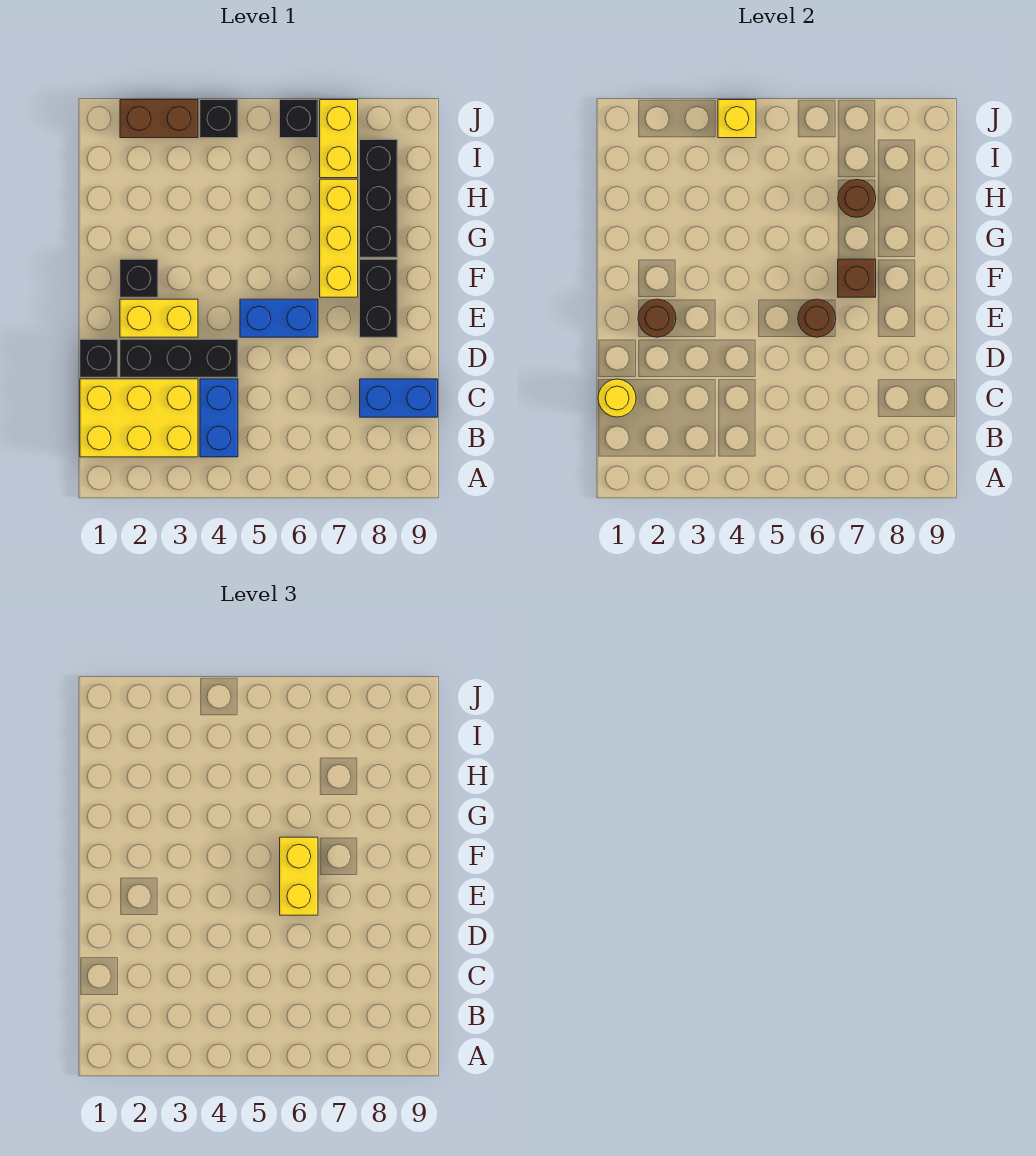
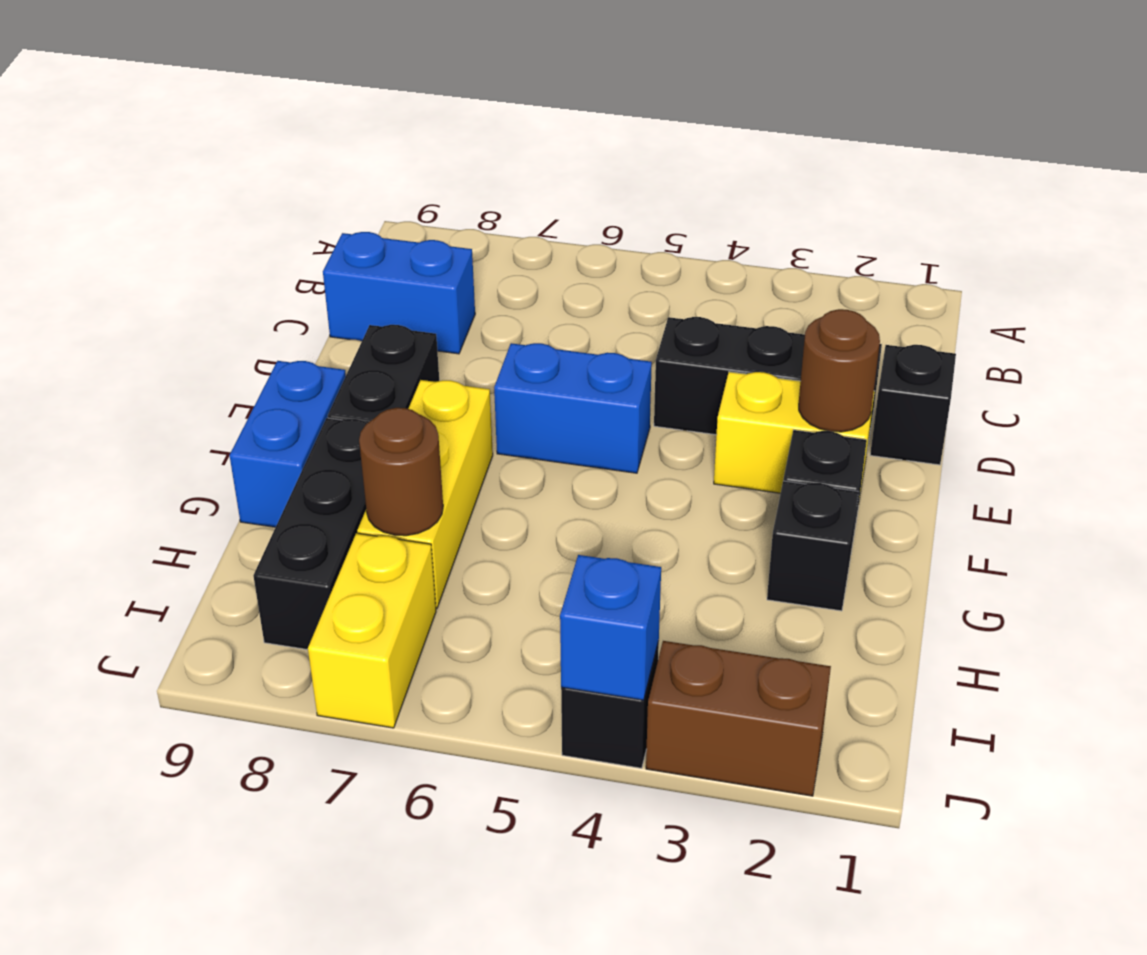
yellow 2x3 brick [80,379,198,457] -> none
blue 1x2 brick [200,379,238,457] -> blue 1x2 brick moved to [230,361,346,527]
yellow 1x1 round brick [598,379,636,417] -> none
brown 1x1 round brick [798,299,836,337] -> none
yellow 1x2 brick [280,837,318,915] -> none
brown 1x1 brick [838,259,876,297] -> none
yellow 1x1 brick [718,100,756,138] -> blue 1x1 brick [560,555,661,700]
black 1x1 brick [280,100,318,138] -> black 1x1 brick moved to [767,481,859,611]

